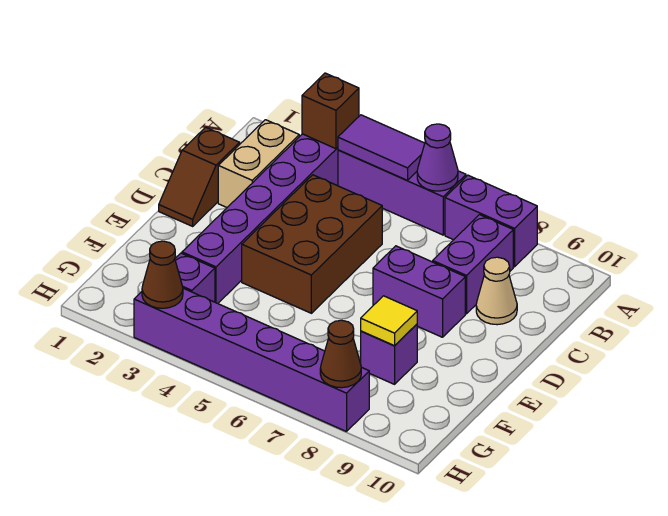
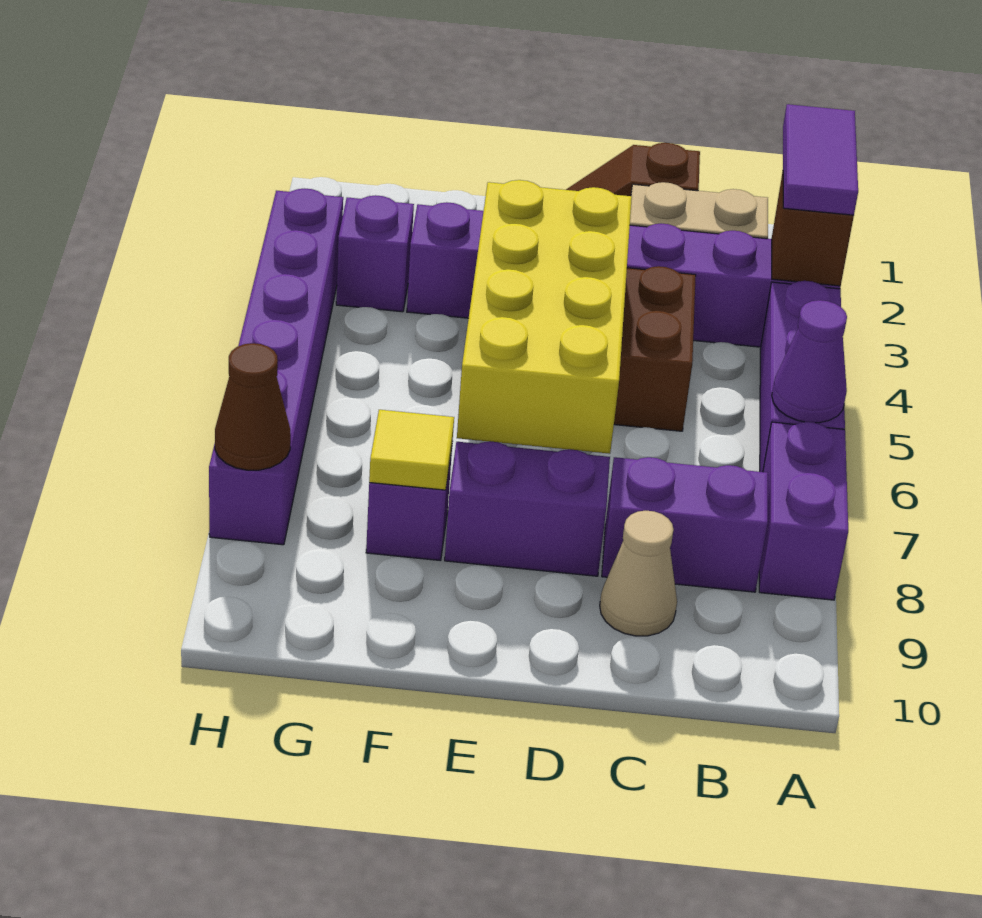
purple 1x2 tile [338,115,425,180] -> purple 1x2 tile moved to [783,104,858,215]
none -> yellow 2x4 brick [457,180,632,454]
purple 1x2 brick [373,246,465,337] -> purple 1x2 brick turned to [445,441,610,576]
brown 1x1 cone [142,241,183,308] -> none

